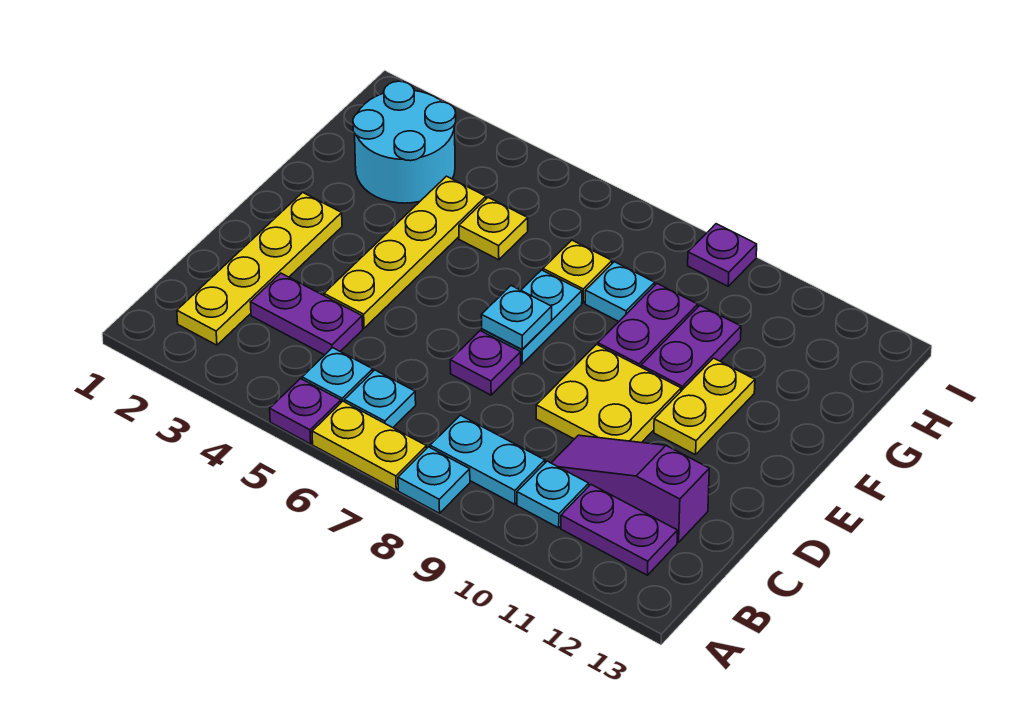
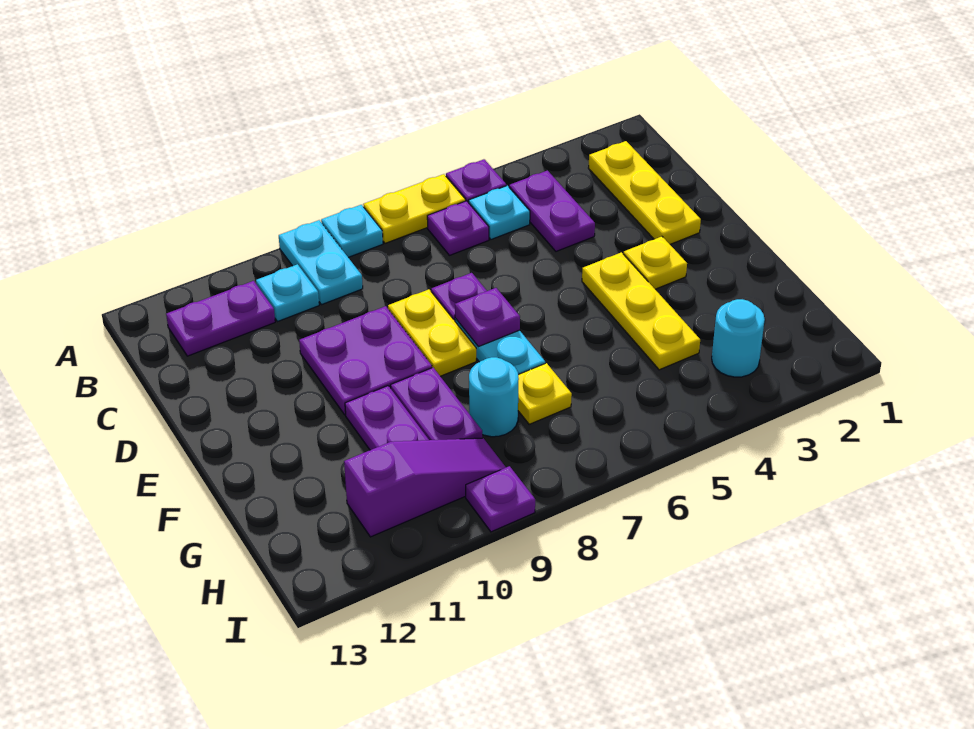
yellow 1x4 plate [177,192,342,345] -> yellow 1x3 plate [589,141,701,244]
cyan 1x1 plate [344,370,416,428] -> purple 1x1 plate [427,201,489,255]
cyan 1x2 plate [430,415,545,504] -> cyan 1x2 plate turned to [279,220,363,305]
purple 1x2 plate [250,273,363,355] -> purple 1x2 plate turned to [509,171,595,251]
purple 1x3 slope [552,435,709,542] -> purple 1x3 slope moved to [344,438,506,537]
yellow 1x4 plate [324,176,486,328] -> yellow 1x3 plate [582,252,700,370]
yellow 2x2 plate [536,344,681,443] -> purple 2x2 plate [299,306,432,415]
cyan 1x1 plate [481,286,552,350] -> purple 1x1 plate [455,288,520,347]
yellow 1x2 plate [654,358,755,455] -> yellow 1x2 plate moved to [388,289,476,376]
cyan 2x2 round brick [353,81,456,203] -> cyan 1x1 round brick [712,299,765,377]
yellow 1x1 plate [459,198,528,260] -> yellow 1x1 plate moved to [623,236,687,289]
cyan 1x1 plate [585,262,655,321] -> cyan 1x1 round brick [469,357,519,437]

